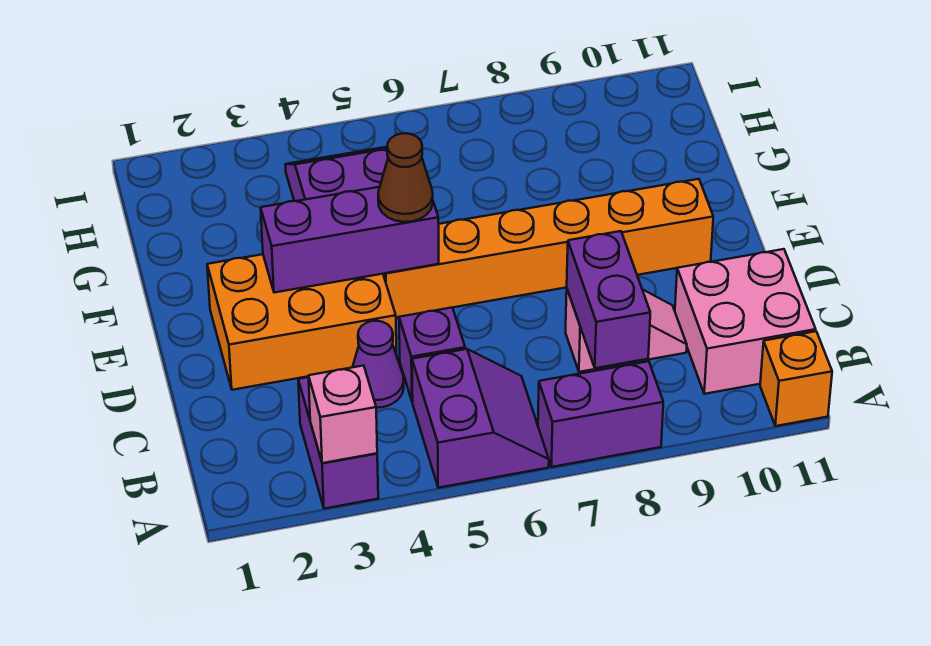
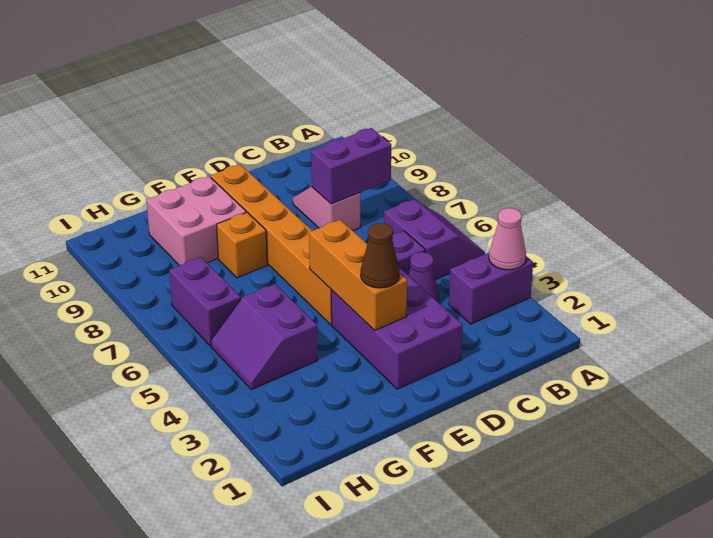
pink 1x1 brick [309,366,377,463] -> pink 1x1 cone [489,208,526,270]
purple 2x2 slope [412,349,549,488] -> purple 2x2 slope turned to [384,199,485,280]
purple 1x2 brick [538,361,663,467] -> purple 1x2 brick moved to [169,257,241,346]
orange 1x1 brick [760,331,832,426] -> orange 1x1 brick moved to [217,212,267,278]
pink 2x2 brick [675,249,816,394] -> pink 2x2 brick moved to [147,176,246,266]
orange 2x3 brick [207,254,397,390] -> purple 2x3 brick [331,268,462,389]
purple 1x3 brick [261,187,439,293] -> orange 1x3 brick [309,220,407,330]
brown 1x1 cone [378,133,433,222] -> brown 1x1 cone moved to [361,223,400,288]

